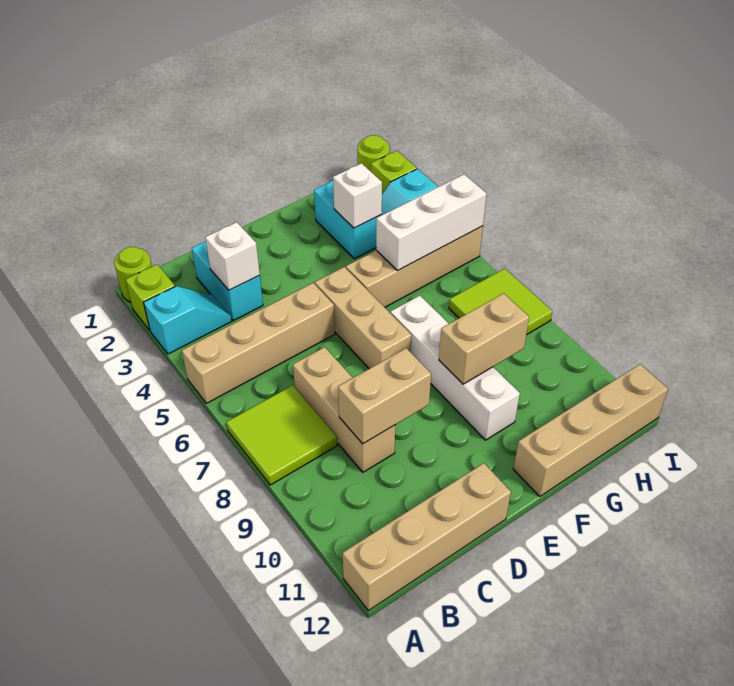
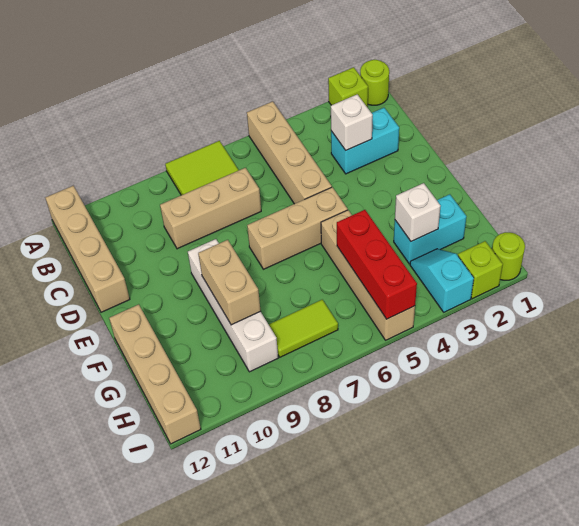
cyan 1x2 slope [144,286,232,354] -> none
tan 1x2 brick [338,348,431,444] -> none
white 1x4 brick [391,296,520,440] -> white 1x4 brick turned to [188,239,278,372]
white 1x3 brick [376,174,487,271] -> red 1x3 brick [337,210,417,319]
lime 2x2 tile [449,269,552,335] -> lime 1x2 tile [269,300,338,357]

